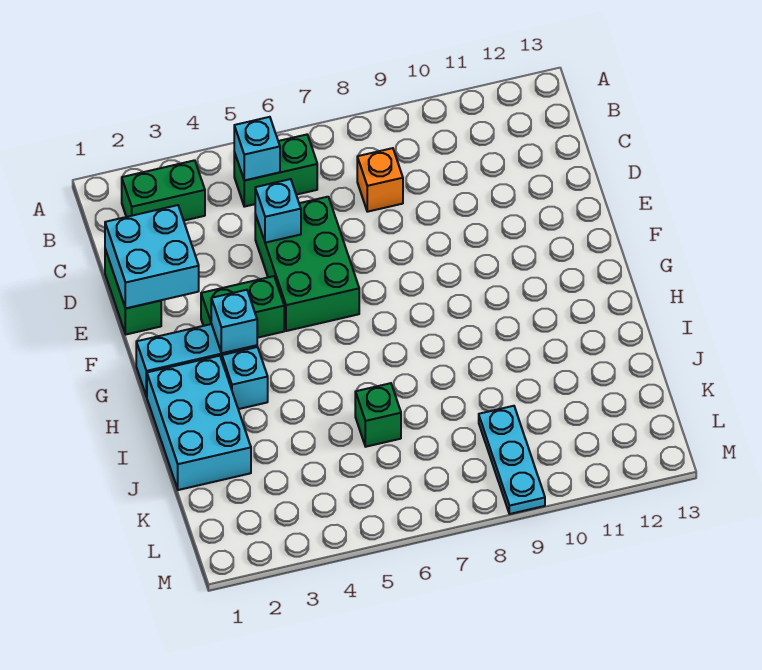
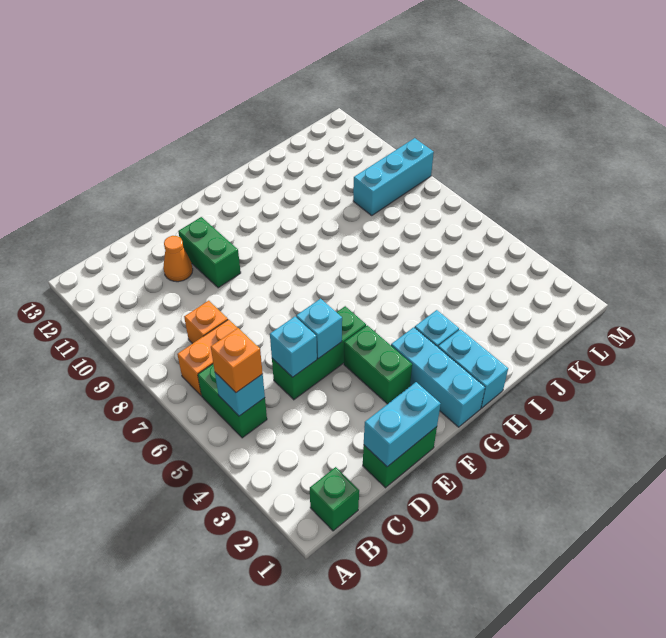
green 1x2 brick [122,160,205,221] -> green 1x2 brick moved to [178,217,241,288]
none -> orange 1x1 brick [211,328,263,393]
none -> orange 1x2 brick [177,319,237,395]
cyan 2x2 brick [105,205,199,309] -> cyan 1x2 brick [364,382,441,467]
green 2x3 brick [255,197,359,331] -> green 1x3 brick [272,306,366,400]
none -> orange 1x1 cone [163,236,193,282]
cyan 1x1 brick [211,290,257,353] -> cyan 1x1 brick moved to [296,299,342,359]
cyan 2x3 brick [147,356,251,490] -> cyan 1x2 brick [438,329,508,408]
green 1x1 brick [355,383,401,447] -> green 1x1 brick moved to [310,467,359,531]
cyan 1x3 plate [479,406,545,514] -> cyan 1x3 brick [353,138,434,215]

